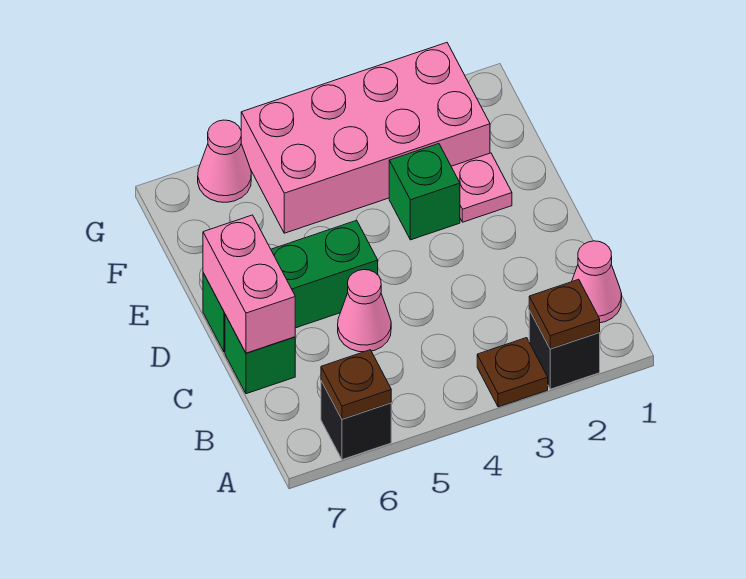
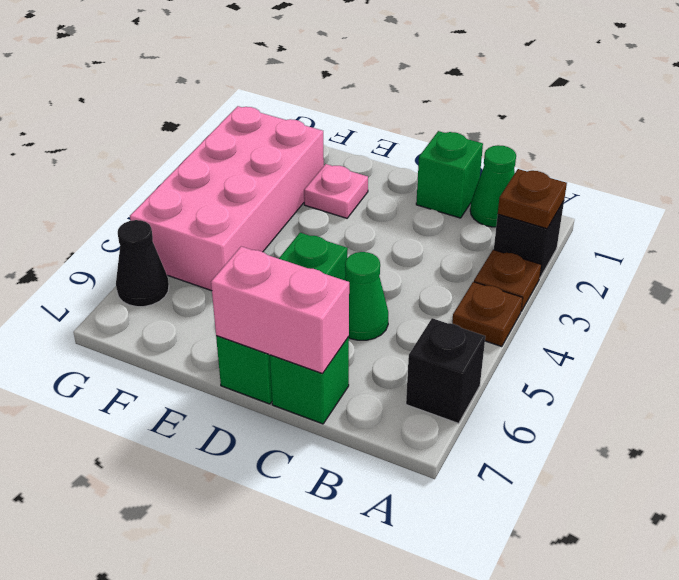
brown 1x1 plate [321,350,391,419] -> brown 1x1 plate moved to [452,282,523,347]
pink 1x1 cone [572,241,622,323] -> green 1x1 cone [470,145,516,227]
pink 1x1 cone [338,270,391,352] -> green 1x1 cone [345,252,388,340]
green 1x1 brick [389,144,460,240] -> green 1x1 brick moved to [416,131,483,218]
pink 1x1 cone [198,120,251,202] -> black 1x1 cone [116,220,169,307]

